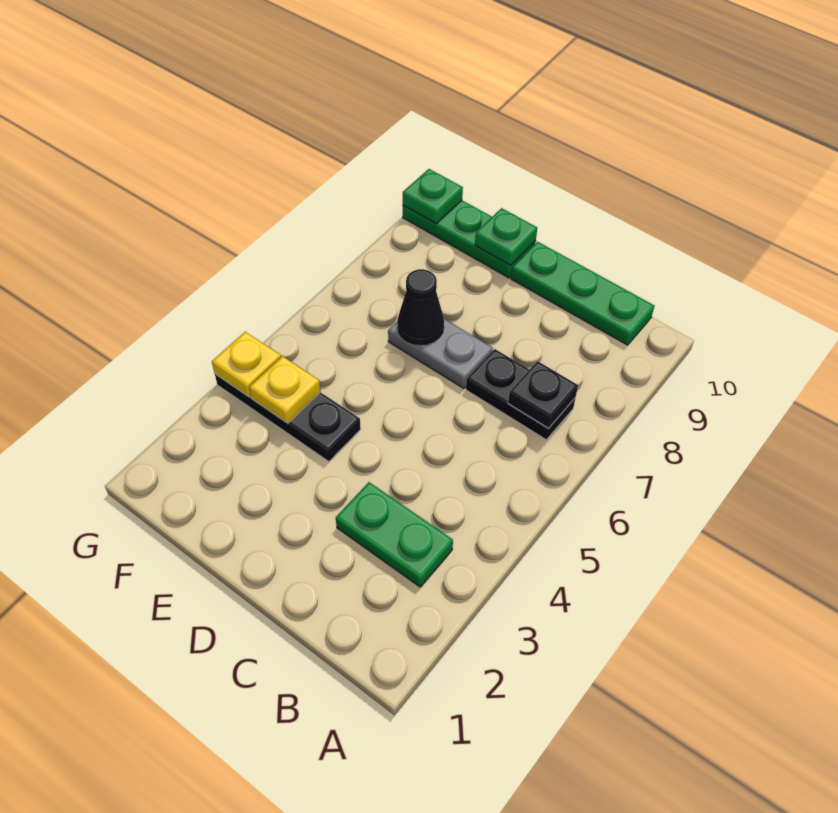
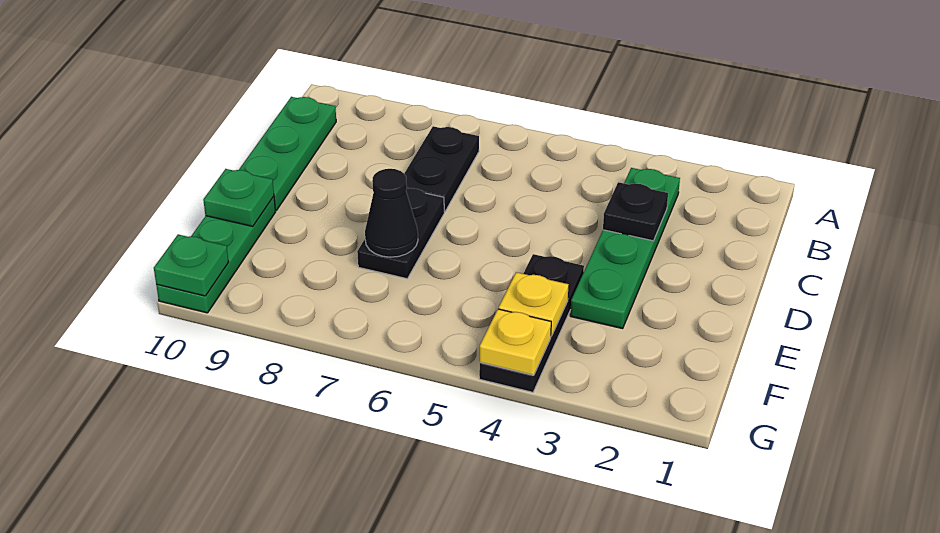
green 1x2 plate [336,482,453,587] -> green 1x4 plate [570,168,680,329]
black 1x1 plate [508,361,578,429] -> black 1x1 plate moved to [603,182,668,241]
grey 1x2 plate [388,319,493,389] -> black 1x2 plate [357,188,444,279]

